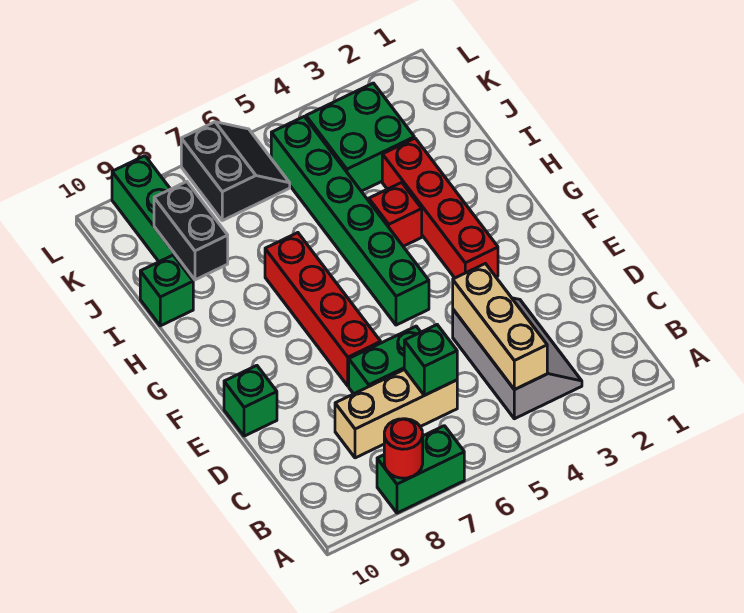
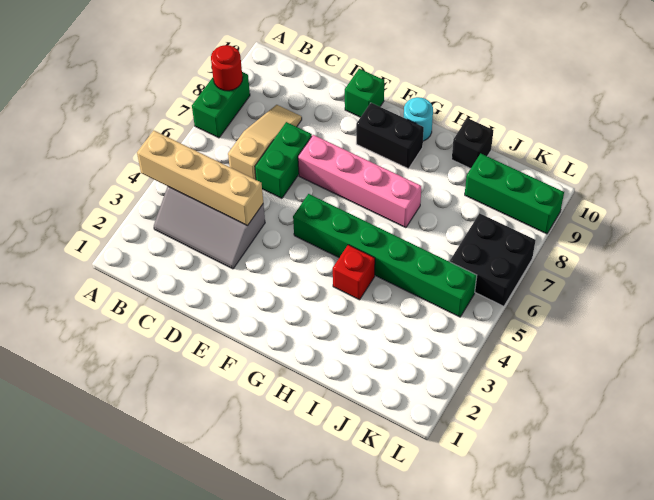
tan 1x3 brick [453,264,547,390] -> tan 1x4 brick [137,131,263,226]
tan 1x3 brick [335,370,457,458] -> tan 1x3 slope [228,105,302,180]
green 1x1 brick [404,325,457,395] -> none
red 1x4 brick [265,233,381,386] -> pink 1x4 brick [298,135,421,228]
red 1x4 brick [382,138,498,278] -> none
none -> cyan 1x1 round brick [404,97,433,141]
black 1x2 brick [154,182,228,280] -> black 1x2 brick moved to [356,103,424,169]
green 1x1 brick [140,255,193,326] -> black 1x1 brick [452,118,493,169]
green 2x2 brick [306,83,414,191] -> none
black 2x2 slope [181,122,290,221] -> black 2x2 brick [450,213,536,306]

